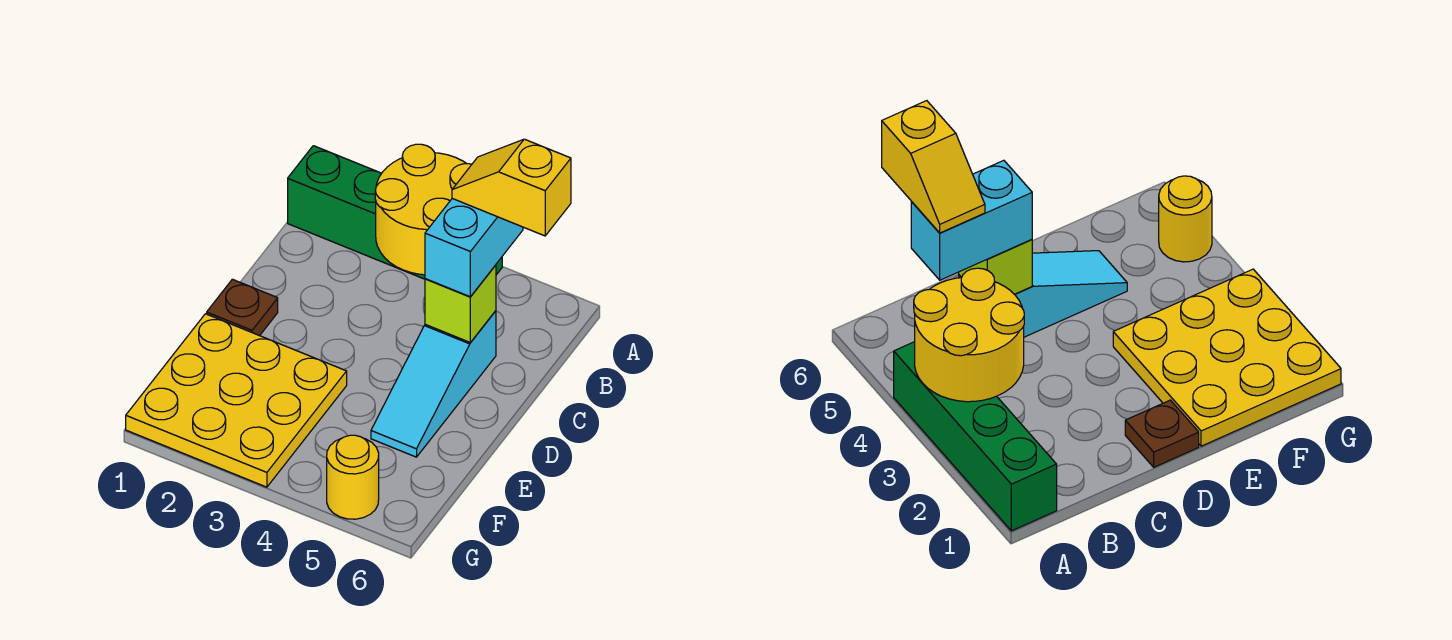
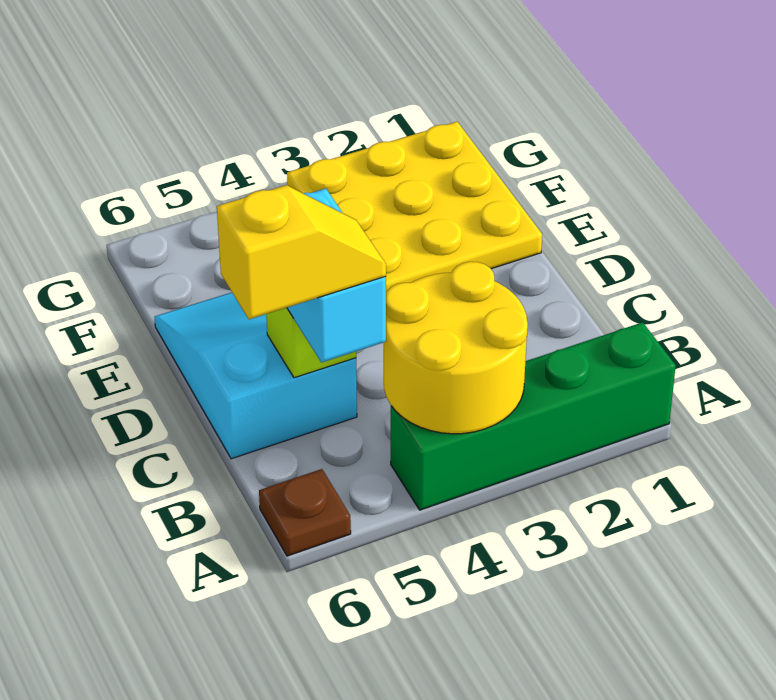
cyan 1x3 slope [371,311,496,457] -> cyan 2x3 slope [155,292,357,459]
brown 1x1 plate [207,279,278,336] -> brown 1x1 plate moved to [259,469,351,556]
yellow 1x1 round brick [327,435,379,519] -> none

